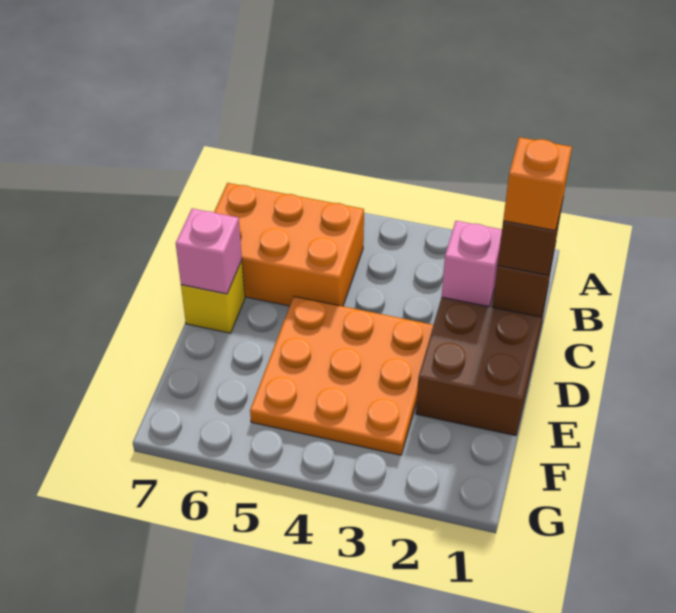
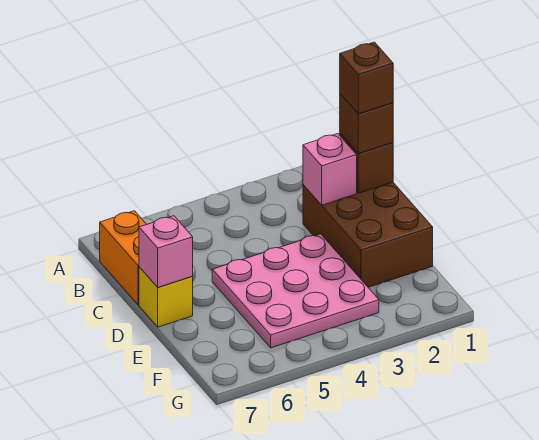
orange 2x3 brick [214,183,364,306] -> orange 1x2 brick [100,211,147,305]
orange 1x1 brick [503,137,572,231] -> brown 1x1 brick [340,42,393,114]
orange 3x3 plate [250,296,433,455] -> pink 3x3 plate [212,234,379,348]

